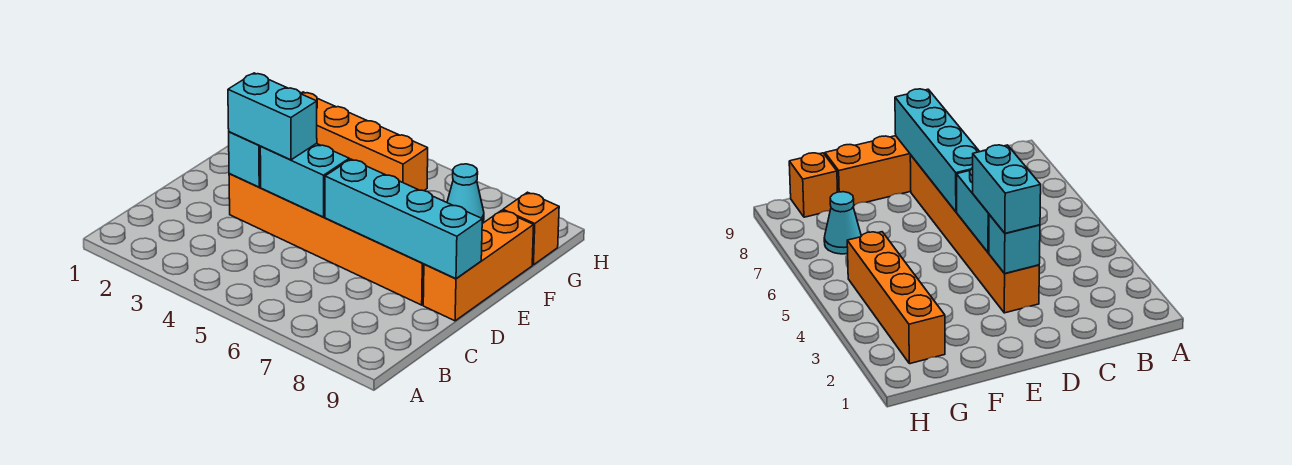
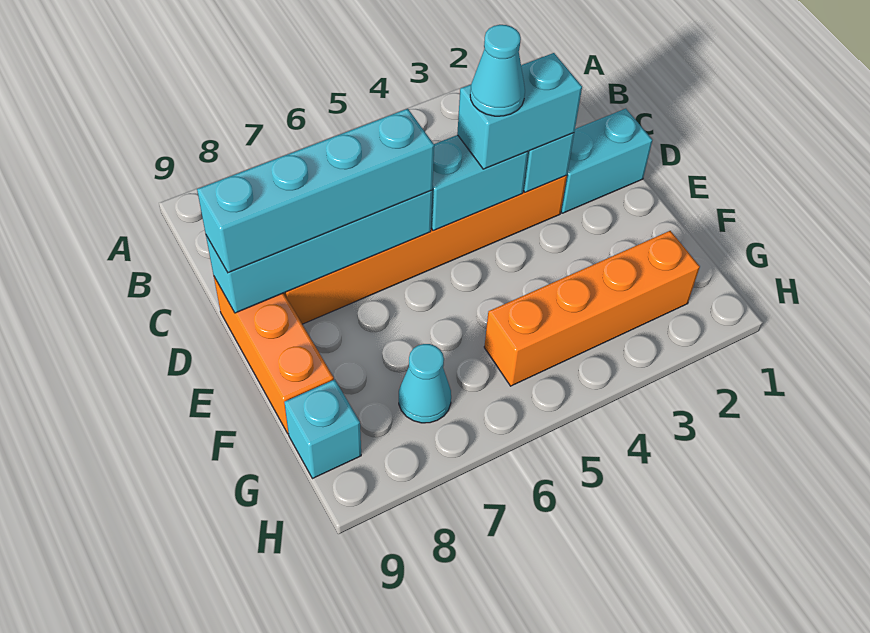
none -> cyan 1x2 brick [561,109,652,213]
none -> cyan 1x1 cone [470,25,525,116]
none -> cyan 1x4 brick [197,109,434,273]
orange 1x1 brick [503,192,559,265] -> cyan 1x1 brick [284,379,361,479]

